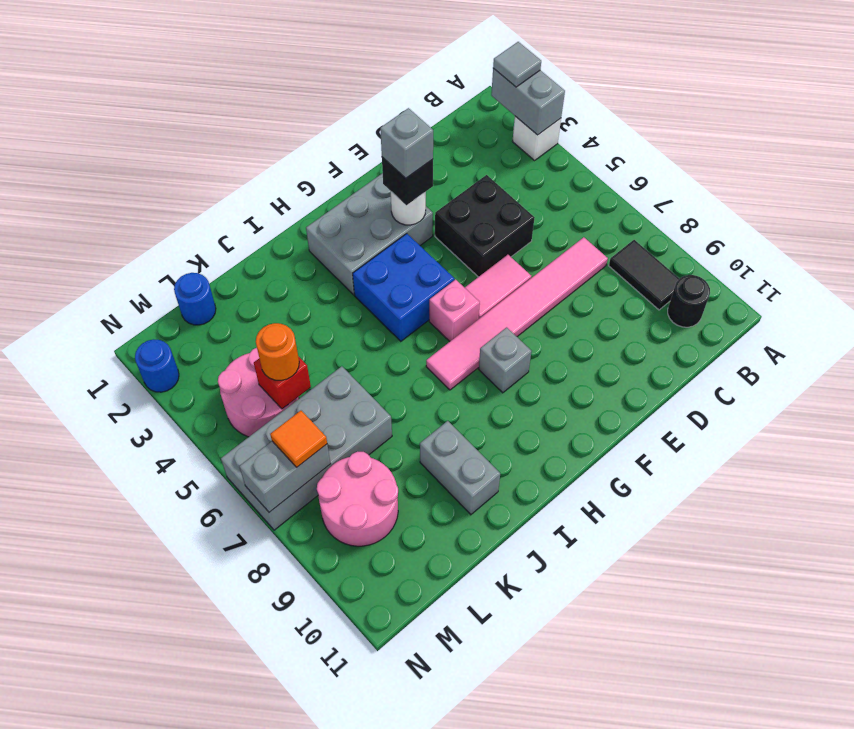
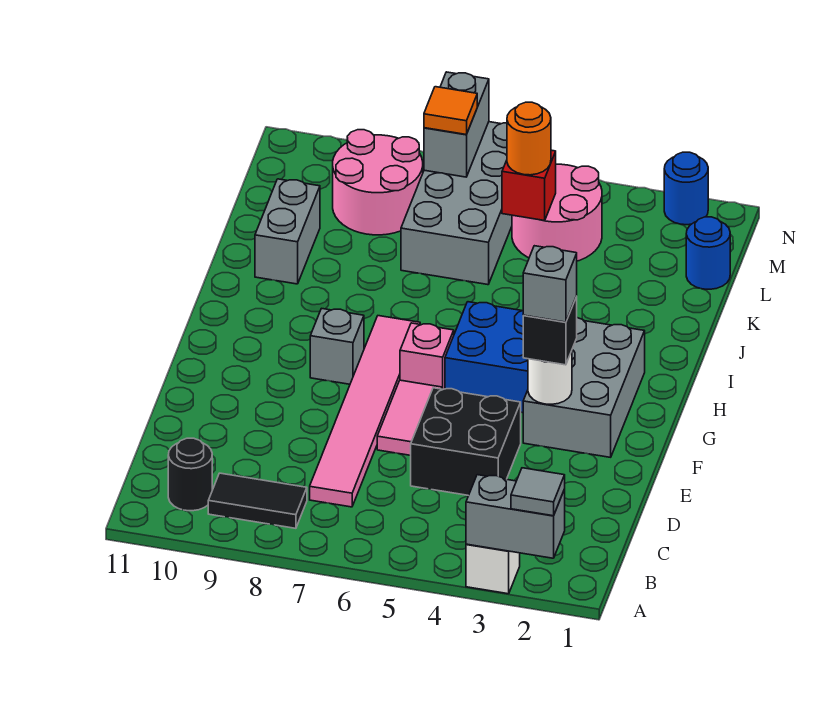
grey 1x2 brick [420,421,500,515] -> grey 1x2 brick turned to [255,179,320,284]

